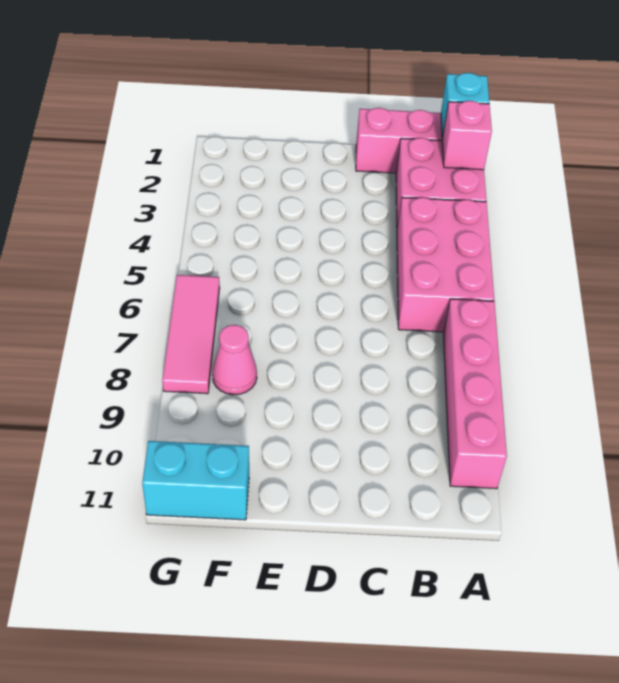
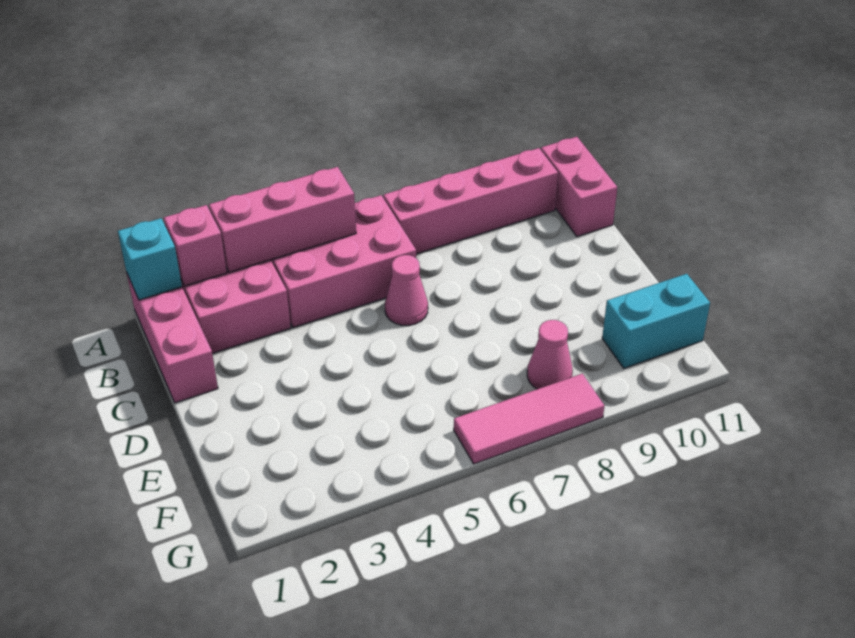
none -> pink 1x3 brick [209,167,356,272]
none -> pink 1x2 brick [541,137,617,236]
none -> pink 1x1 cone [385,255,428,326]
cyan 1x2 brick [142,441,249,520] -> cyan 1x2 brick turned to [602,274,710,368]

